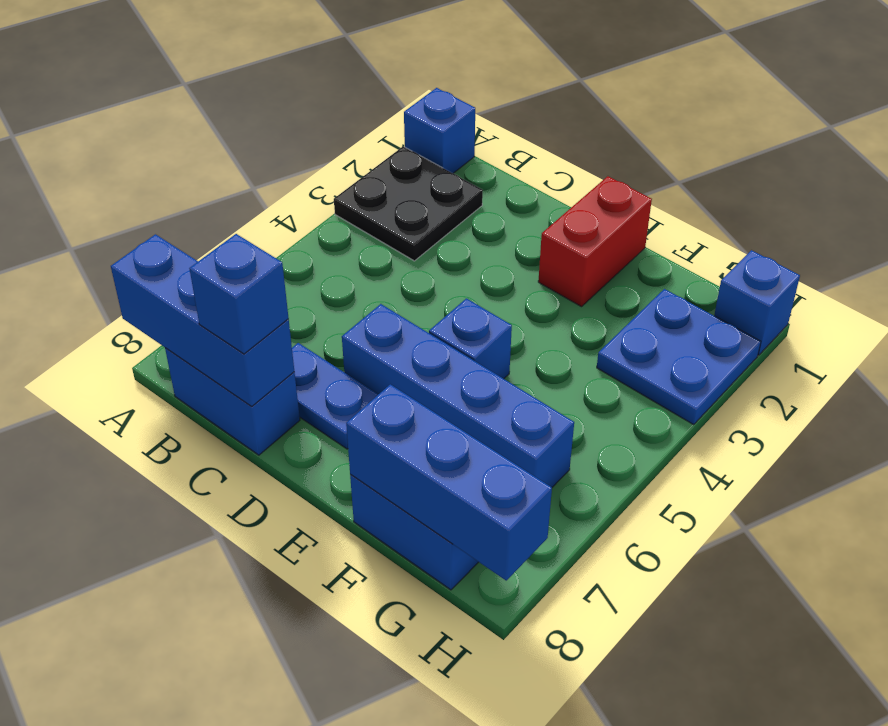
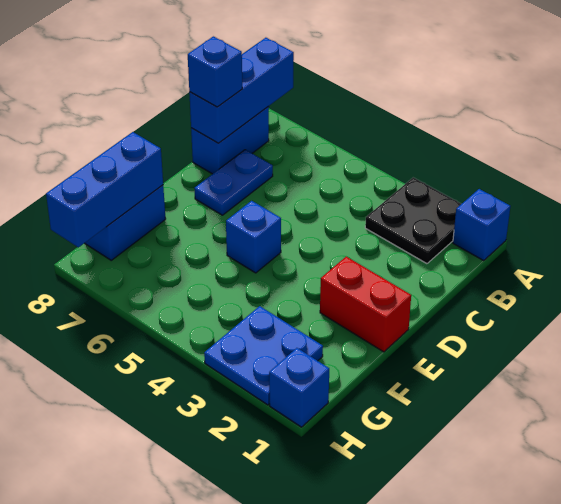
blue 1x4 brick [342,304,574,487] -> none

